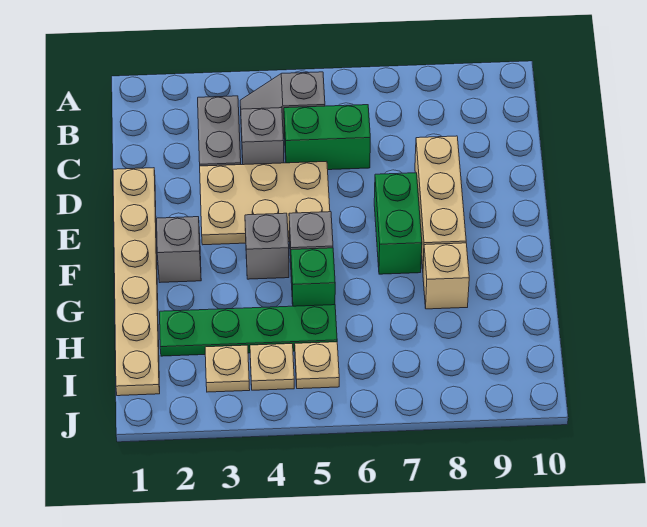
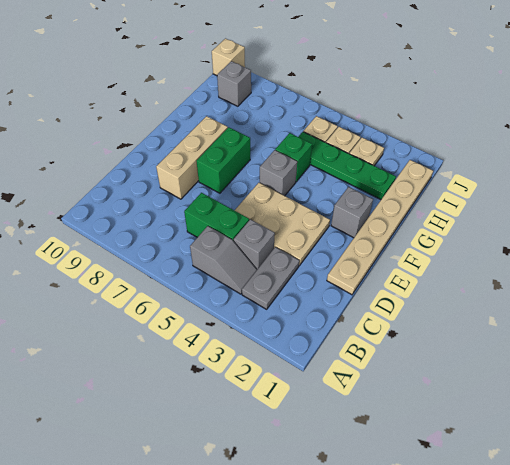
grey 1x1 brick [245,213,289,279] -> grey 1x1 brick moved to [217,61,251,106]
tan 1x1 brick [423,243,469,309] -> tan 1x1 brick moved to [212,39,245,76]

